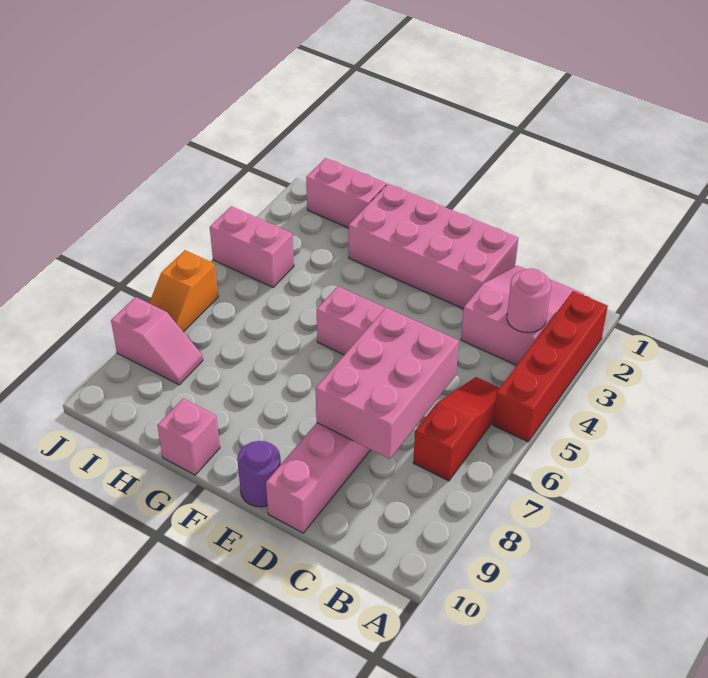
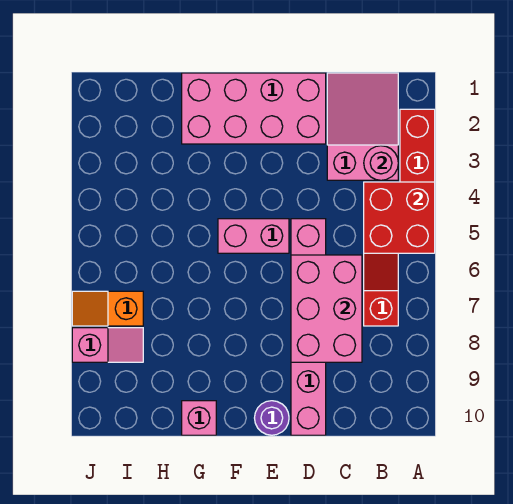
none -> red 2x2 brick [364,182,435,253]
pink 1x2 brick [306,158,386,228] -> none
pink 1x2 brick [210,206,294,287] -> none
orange 1x2 slope [149,250,218,332] -> orange 1x2 slope turned to [72,291,143,326]

